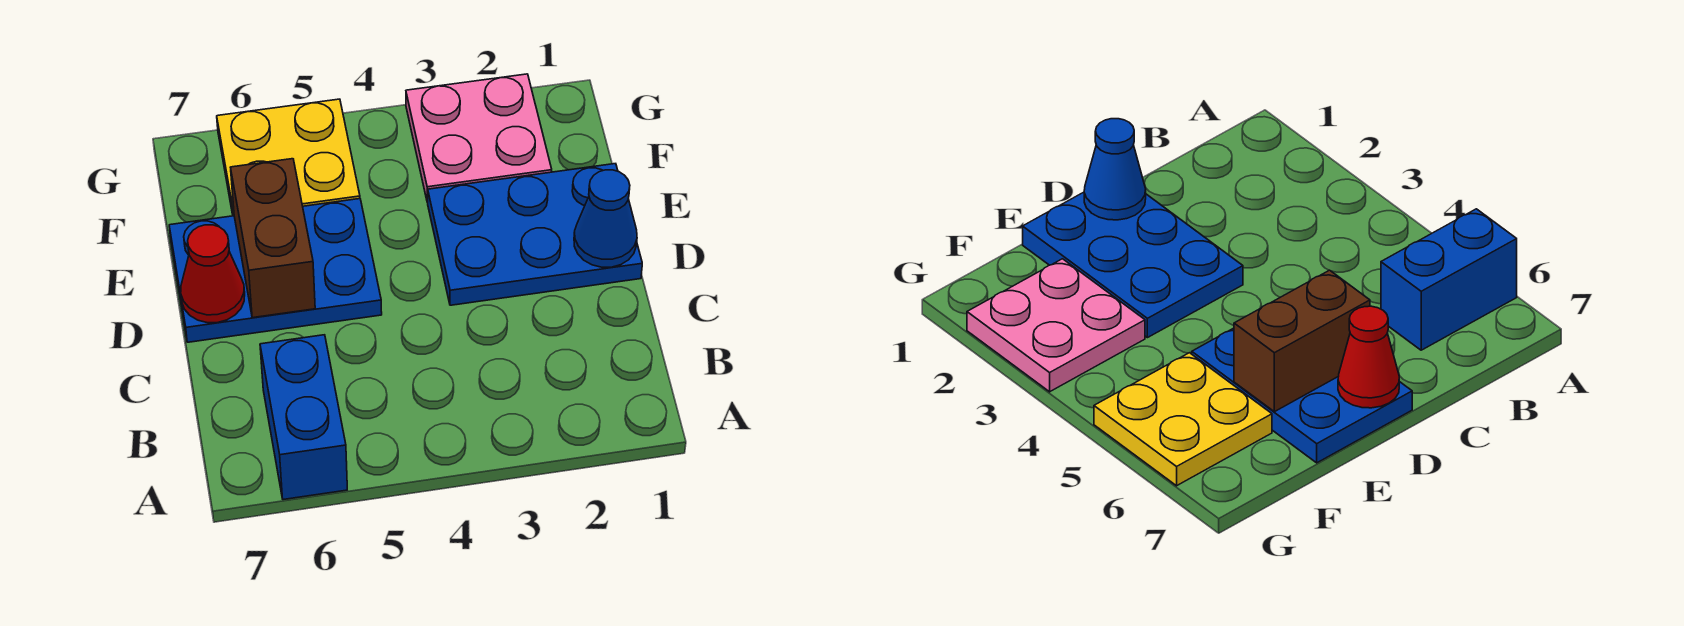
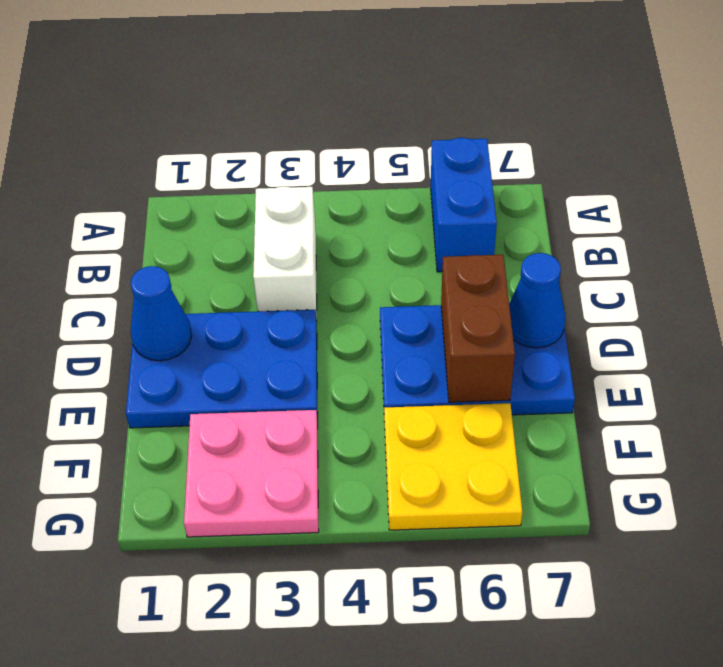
none -> white 1x2 brick [253,186,317,321]
red 1x1 cone [181,225,245,323] -> blue 1x1 cone [509,253,565,348]

